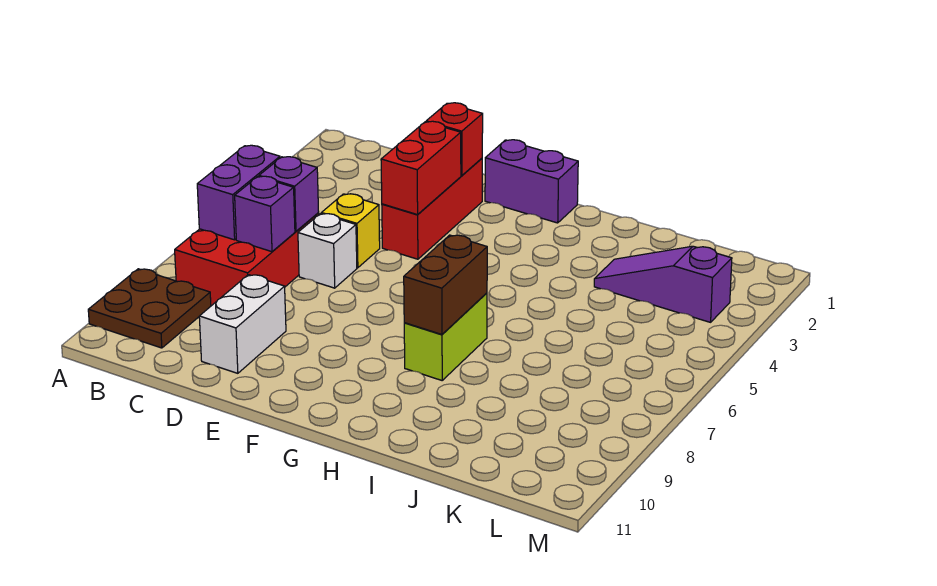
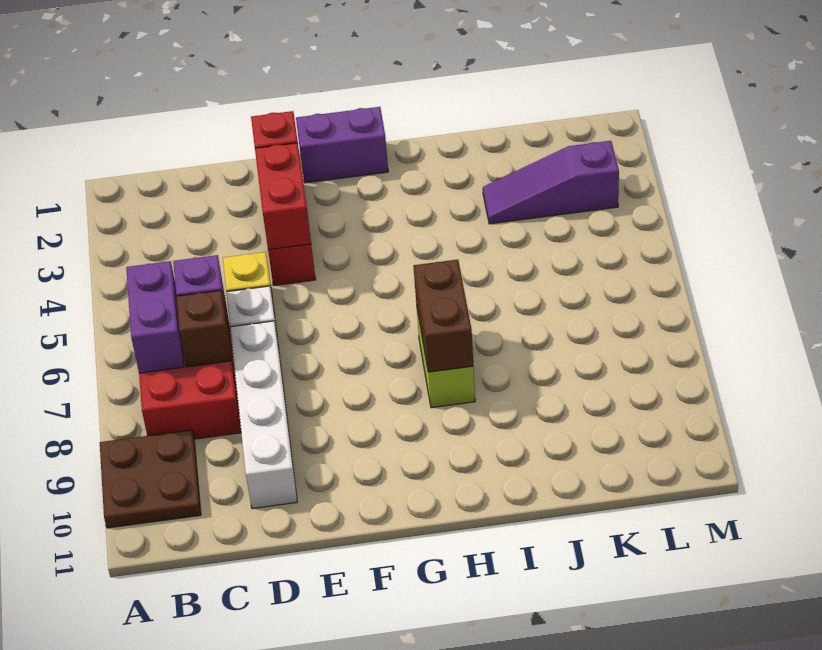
purple 1x1 brick [235,176,295,252] -> brown 1x1 brick [176,290,231,367]
white 1x2 brick [199,275,286,373] -> white 1x4 brick [230,321,297,509]

